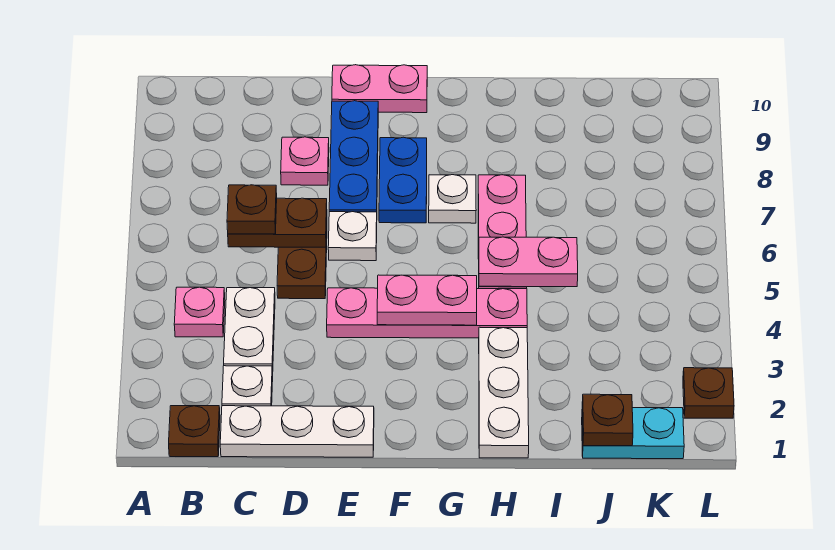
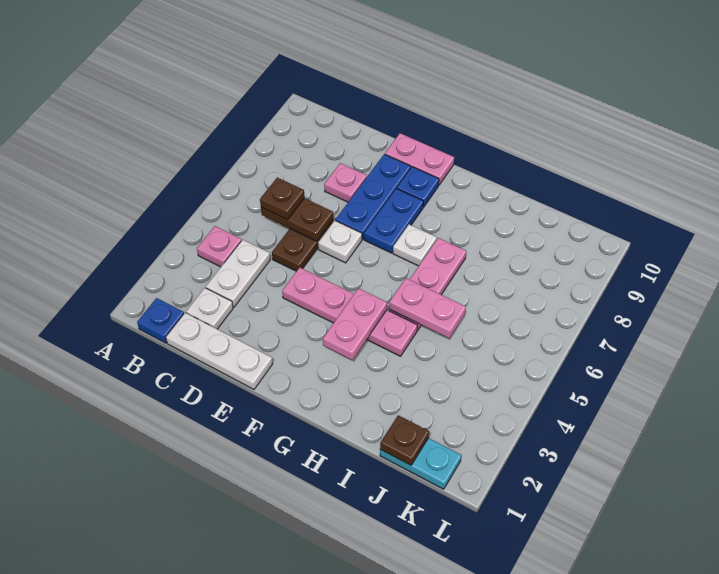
brown 1x1 plate [169,406,220,457] -> blue 1x1 plate [137,298,184,343]
pink 1x2 plate [377,275,477,325] -> pink 1x2 plate turned to [323,288,387,360]
none -> blue 1x1 plate [397,167,439,207]
white 1x3 plate [479,327,529,458] -> none
brown 1x1 plate [683,368,734,418] -> none

